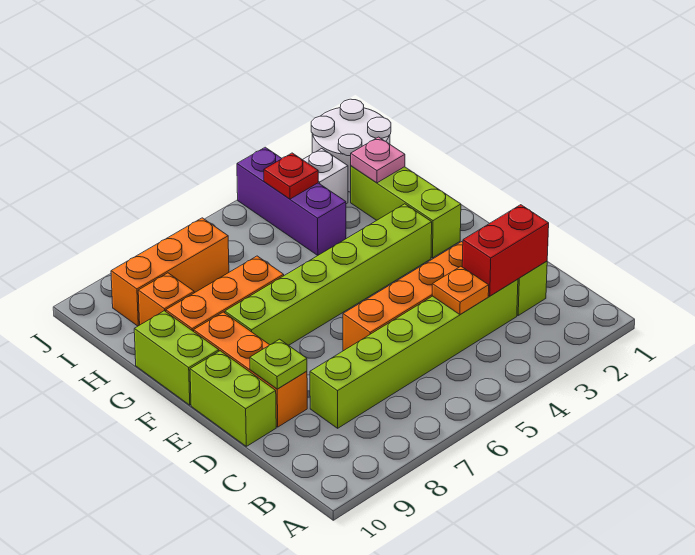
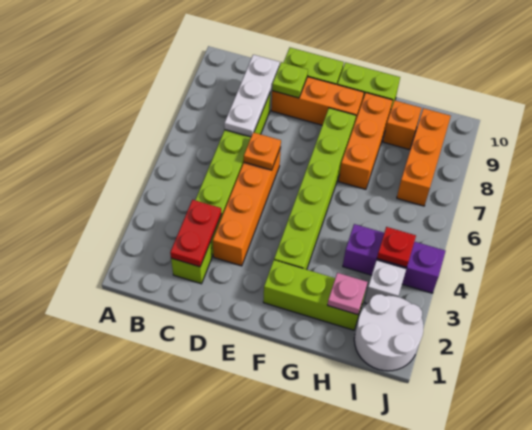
red 1x2 brick [462,205,549,296] -> red 1x2 plate [170,200,221,267]
orange 1x1 plate [432,266,489,315] -> orange 1x1 plate moved to [244,132,281,170]
none -> white 1x3 plate [224,55,280,137]

